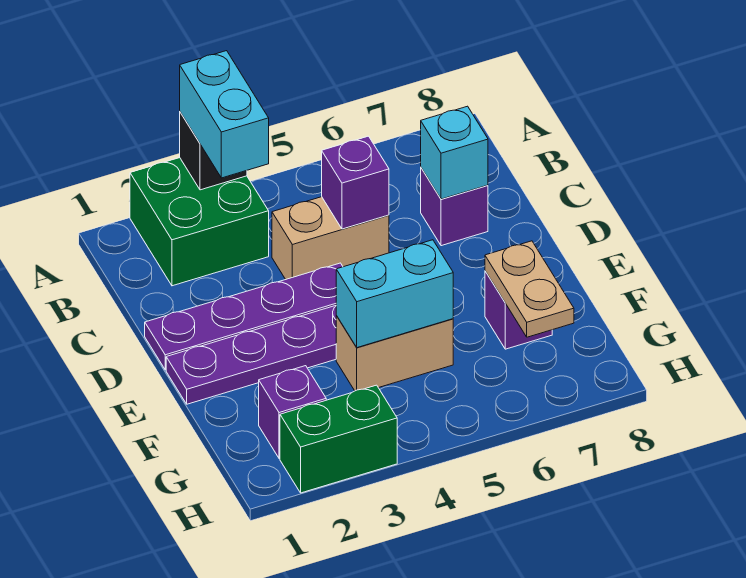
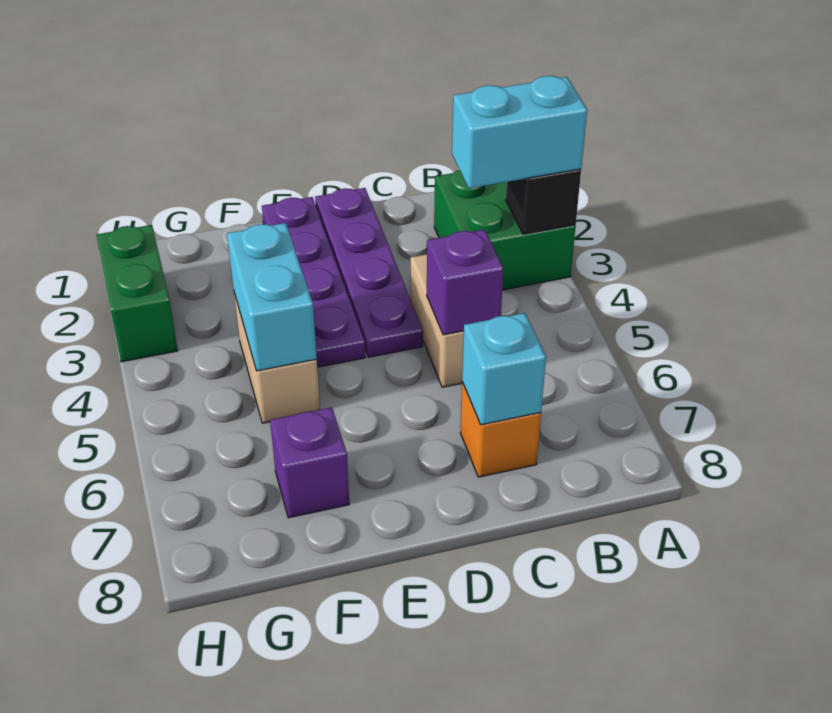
purple 1x1 brick [421,168,488,246] -> orange 1x1 brick [461,382,541,477]
tan 1x2 plate [485,241,574,337] -> none
purple 1x1 brick [259,366,326,458] -> none

